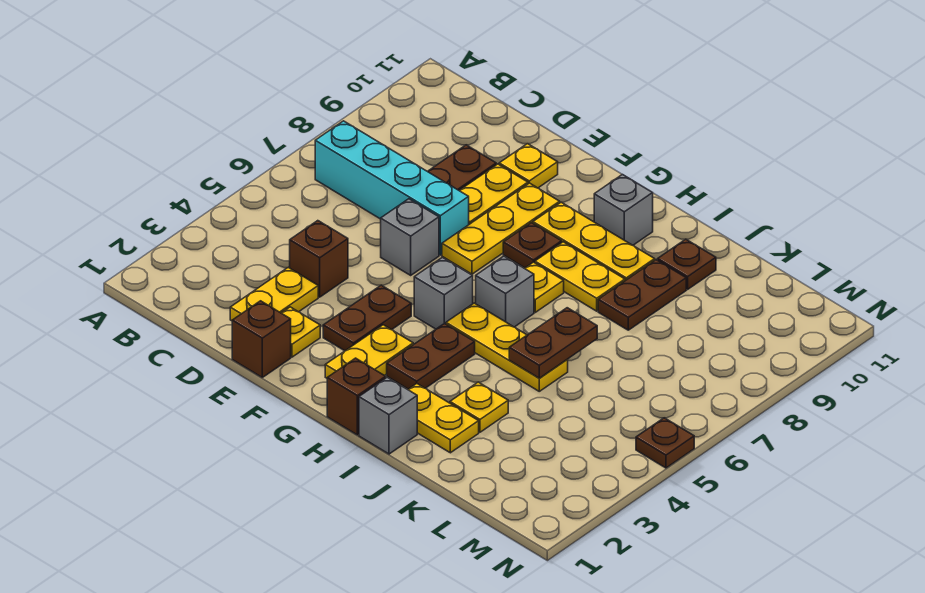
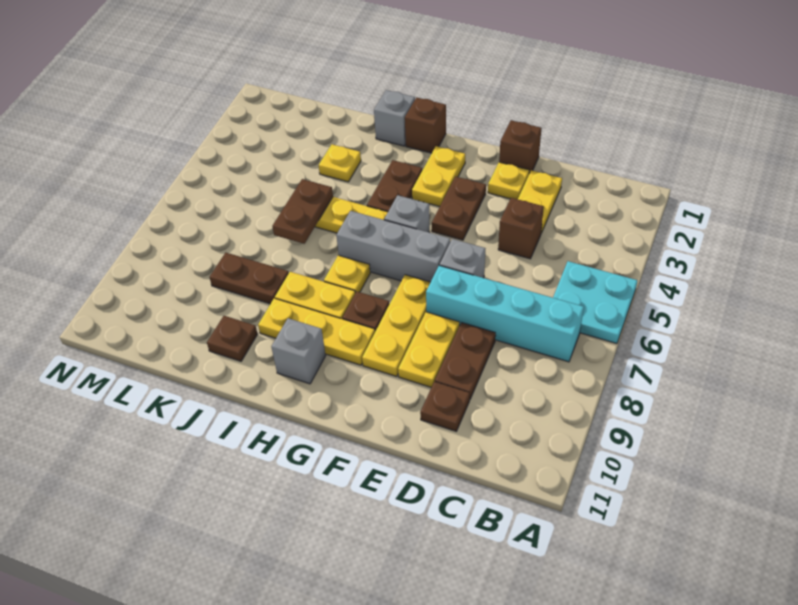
none -> cyan 2x2 plate [553,261,638,344]
yellow 1x1 plate [499,144,558,188] -> none
grey 1x1 brick [475,256,534,327] -> grey 1x3 brick [336,211,451,282]
yellow 1x2 plate [408,384,479,453] -> none
brown 1x2 plate [598,260,686,330] -> brown 1x2 plate turned to [210,253,289,304]
brown 1x1 plate [636,418,694,468] -> brown 1x1 plate moved to [420,382,470,431]

